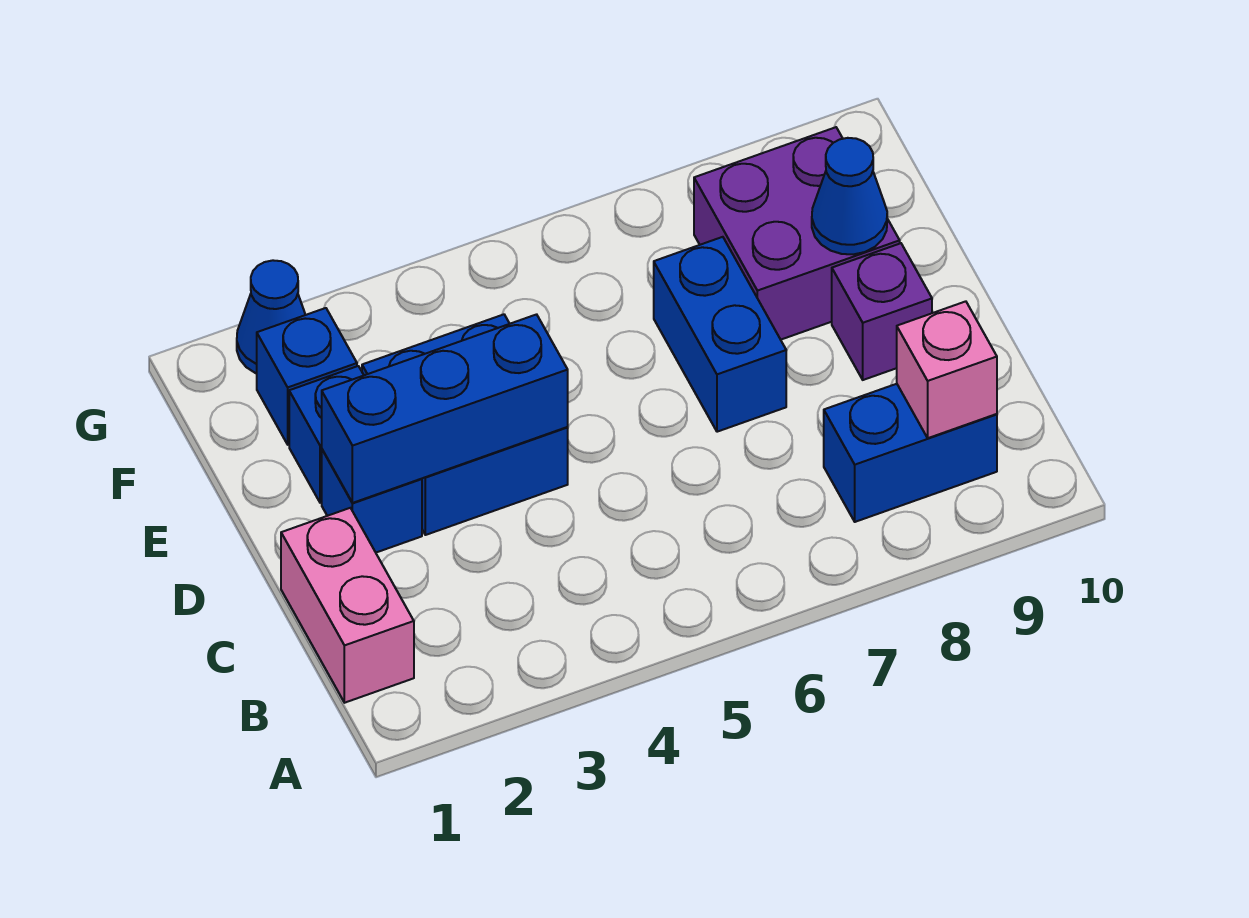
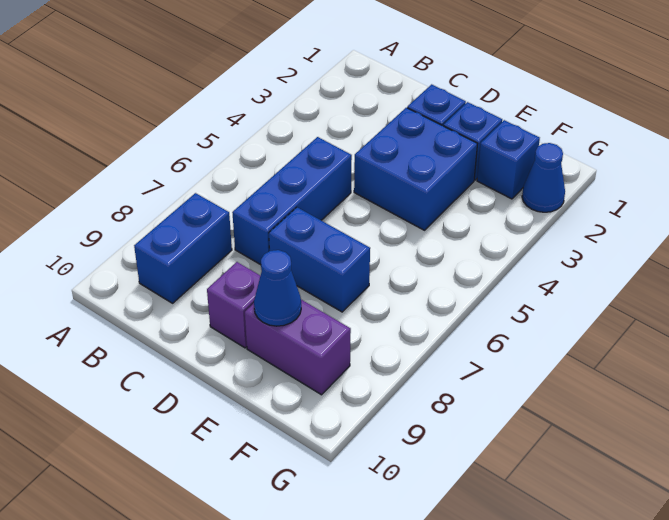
pink 1x2 brick [281,508,414,703] -> none
pink 1x1 brick [897,301,997,438] -> none
blue 1x3 brick [322,314,568,503] -> blue 1x3 brick moved to [232,137,352,265]
purple 2x2 brick [694,127,900,340] -> purple 1x2 brick [245,300,351,395]

